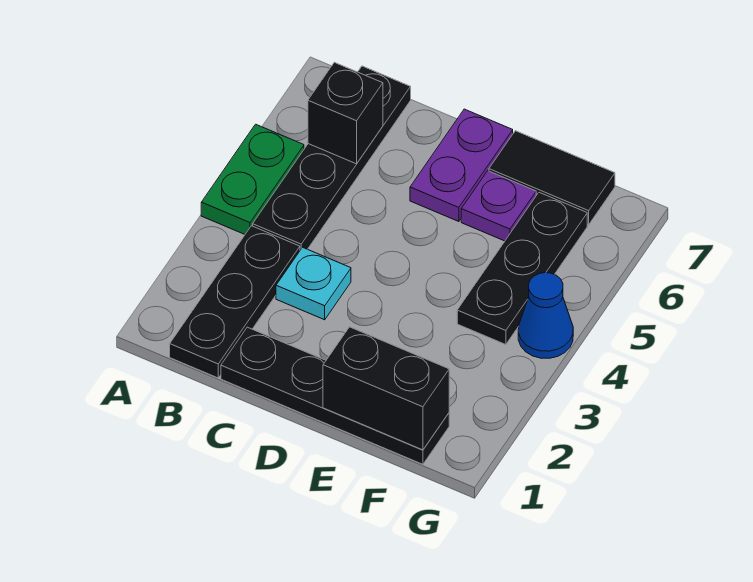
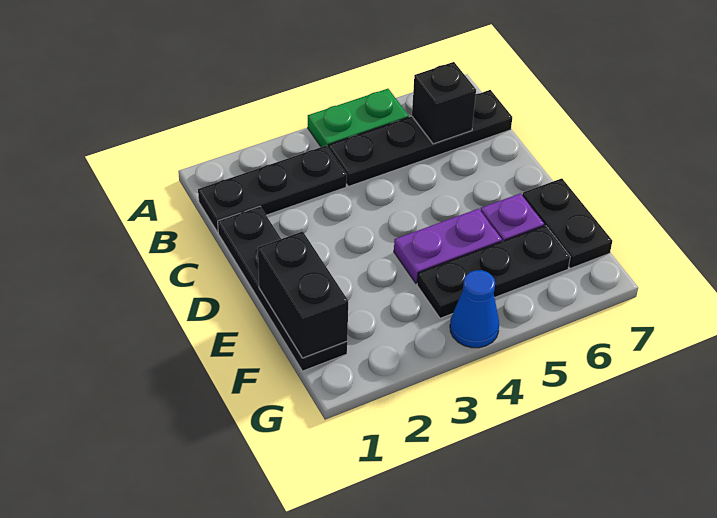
cyan 1x1 plate [276,247,351,320] -> none
purple 1x2 plate [410,109,513,222] -> purple 1x2 plate moved to [394,209,502,284]
black 1x2 tile [489,131,615,225] -> black 1x2 plate [523,178,612,268]

